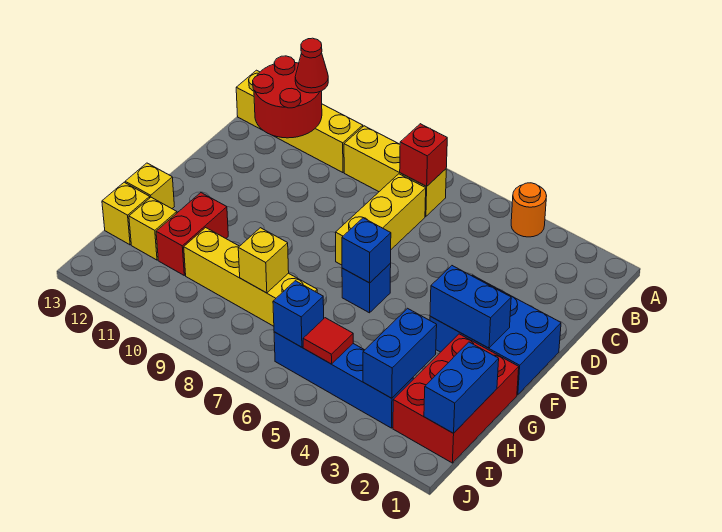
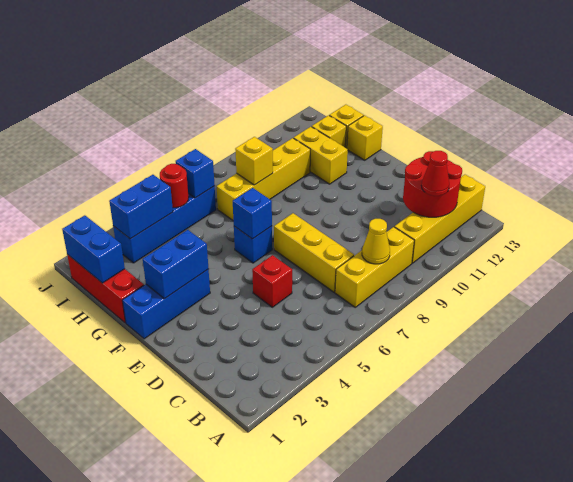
orange 1x1 round brick [511,183,546,237] -> none
red 1x1 brick [400,124,447,186] -> red 1x1 brick moved to [252,255,292,307]
none -> yellow 1x1 cone [362,219,390,264]
blue 2x3 brick [430,275,561,395] -> blue 1x3 brick [122,269,210,339]
red 2x3 brick [393,334,519,463] -> red 1x3 brick [67,255,144,323]
red 1x2 brick [156,193,228,275] -> yellow 1x2 brick [294,127,348,184]
blue 1x2 brick [363,308,437,398] -> blue 1x2 brick turned to [109,175,173,239]
red 1x1 tile [303,318,353,364] -> red 1x1 round brick [160,164,189,208]

